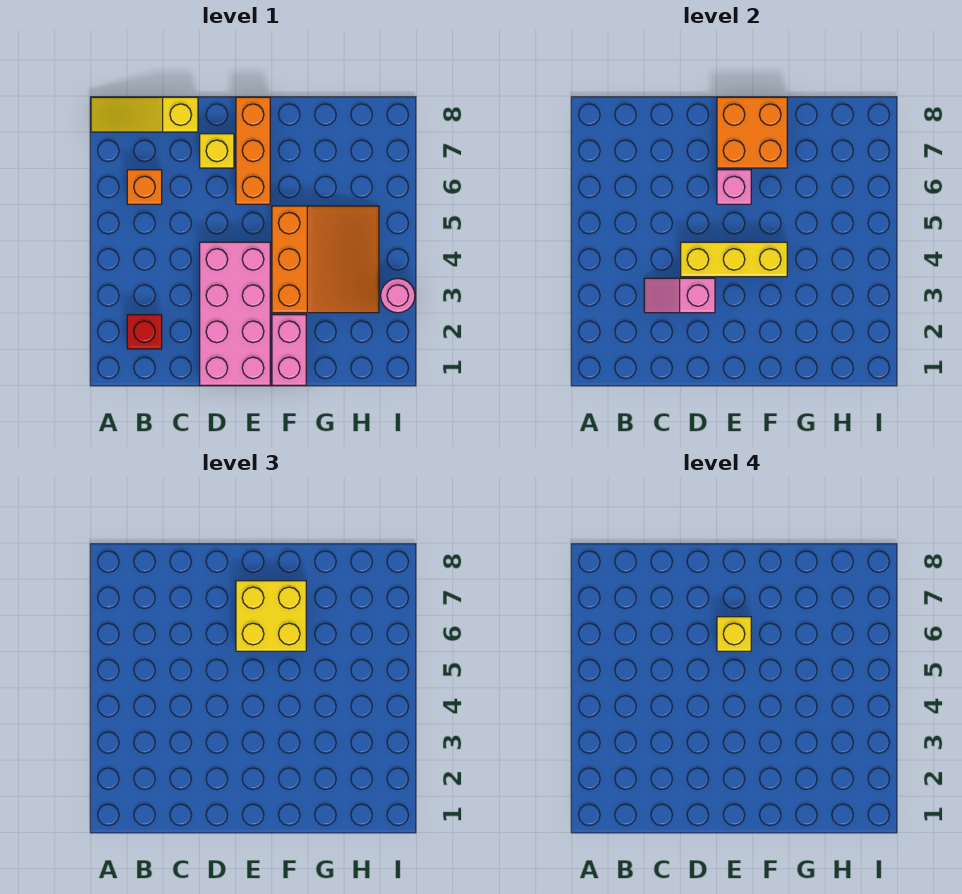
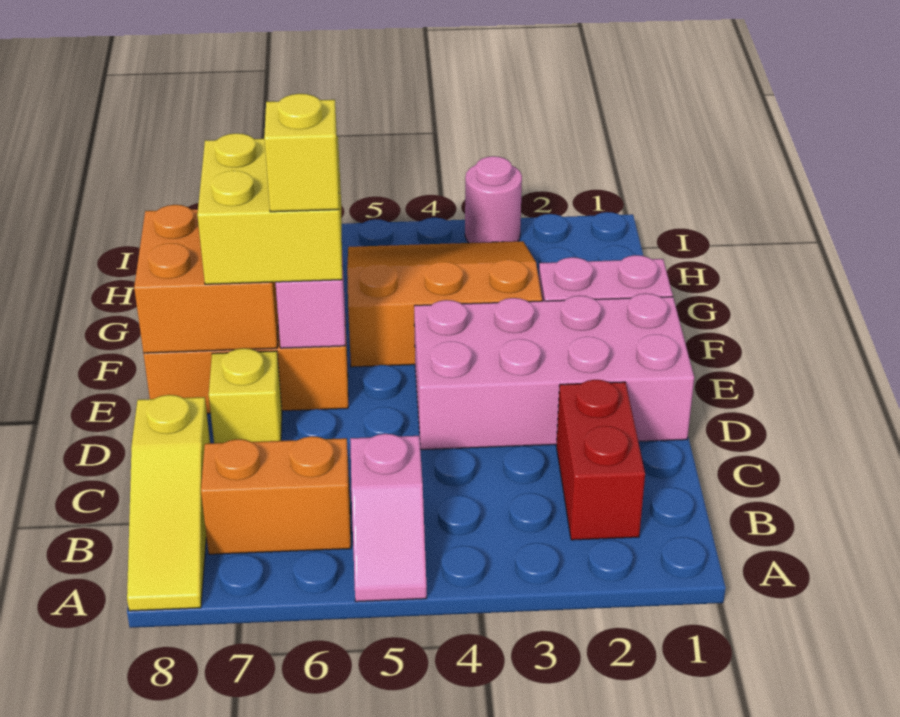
red 1x1 brick [127,315,162,349] -> red 1x2 brick [556,380,645,540]
orange 1x1 brick [127,170,162,204] -> orange 1x2 brick [201,436,351,554]
pink 1x2 slope [644,278,715,313] -> pink 1x2 slope moved to [350,434,427,602]
yellow 1x3 brick [681,242,787,277] -> none

